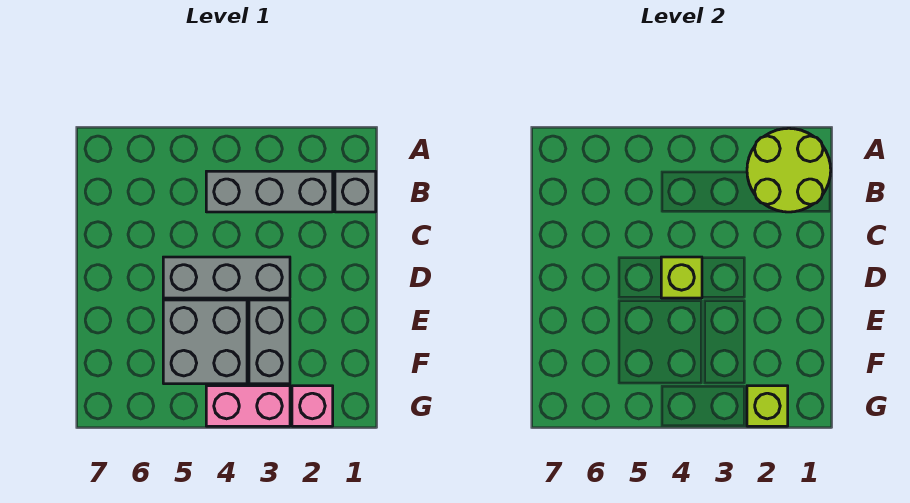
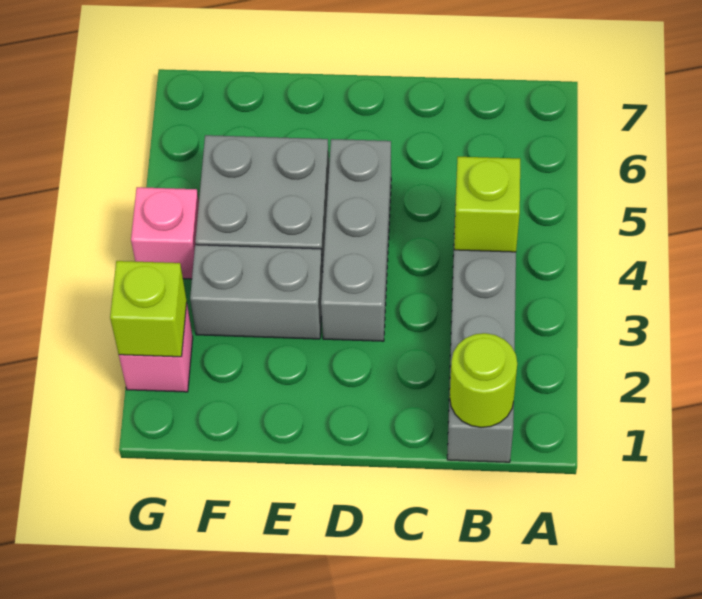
lime 2x2 round brick [747,128,831,212] -> lime 1x1 round brick [450,333,517,427]
lime 1x1 brick [661,257,702,298] -> lime 1x1 brick moved to [454,157,520,252]
pink 1x2 brick [206,386,290,426] -> pink 1x1 brick [131,187,199,279]

